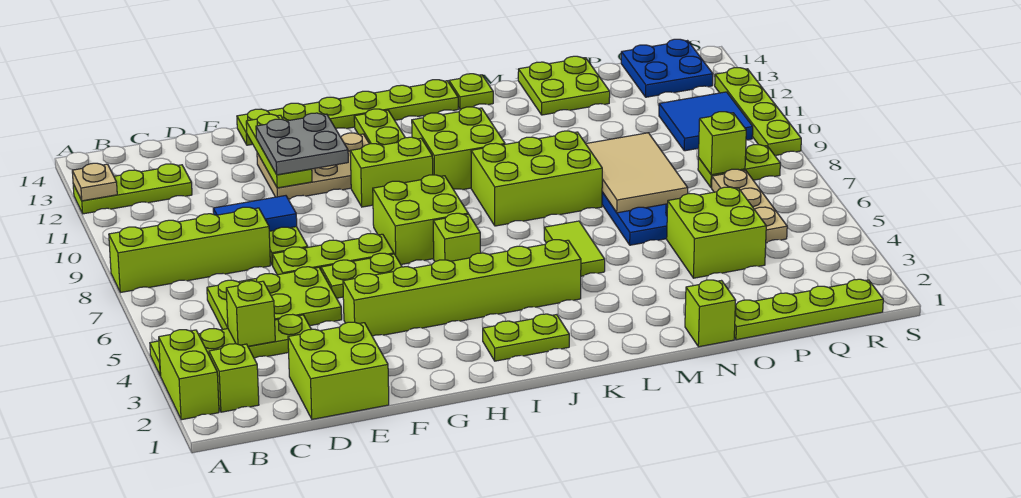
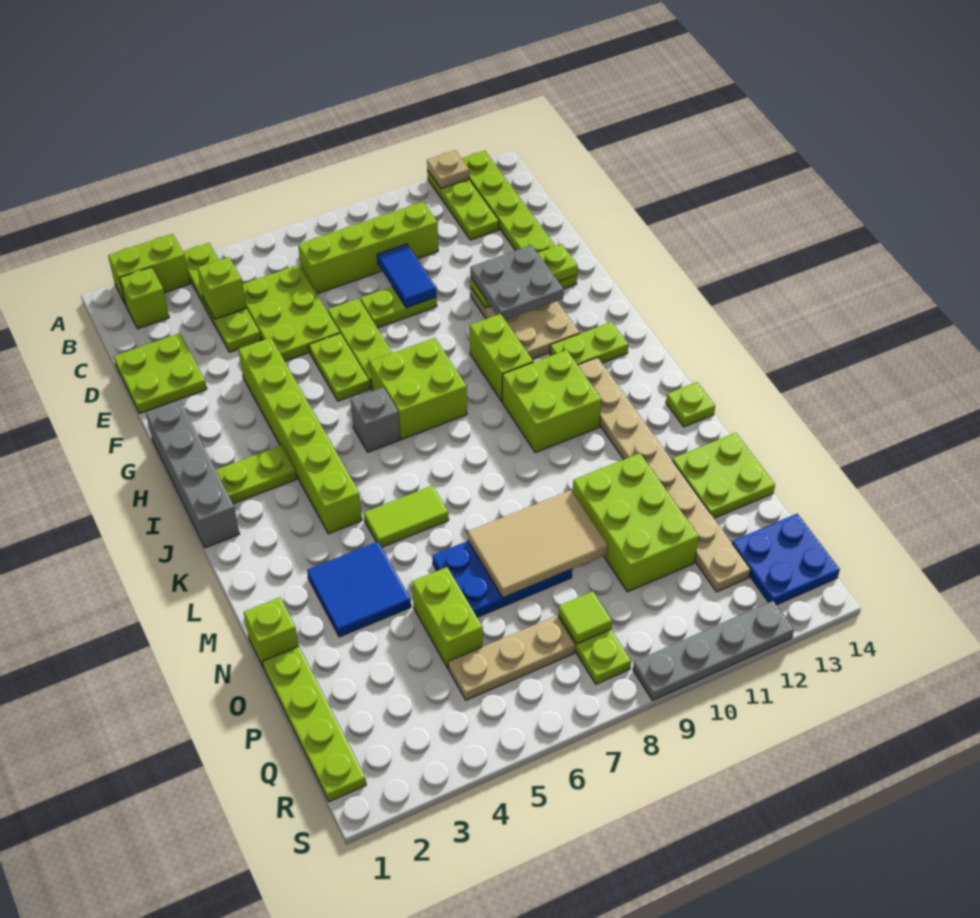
lime 1x4 brick [109,207,270,293] -> lime 1x4 brick turned to [298,202,438,294]
lime 2x2 brick [288,322,389,419] -> lime 2x2 plate [114,333,207,414]
lime 1x6 plate [237,80,458,145] -> lime 1x6 plate moved to [461,151,577,289]
none -> grey 1x4 brick [146,400,239,548]
lime 1x2 plate [483,314,569,361] -> lime 1x2 plate turned to [216,445,296,504]
lime 1x1 brick [433,213,481,262] -> grey 1x1 brick [351,388,400,452]
none -> tan 1x8 plate [578,357,751,592]
lime 2x3 brick [471,131,602,226] -> lime 2x3 brick moved to [573,453,699,592]
lime 2x2 brick [667,187,766,278] -> lime 1x2 brick [412,567,483,668]
lime 1x1 brick [698,112,746,175] -> lime 1x1 tile [558,592,612,644]
blue 2x2 tile [659,92,753,151] -> blue 2x2 tile moved to [307,542,411,637]
lime 1x4 plate [715,68,801,155] -> grey 1x4 plate [633,601,794,700]

